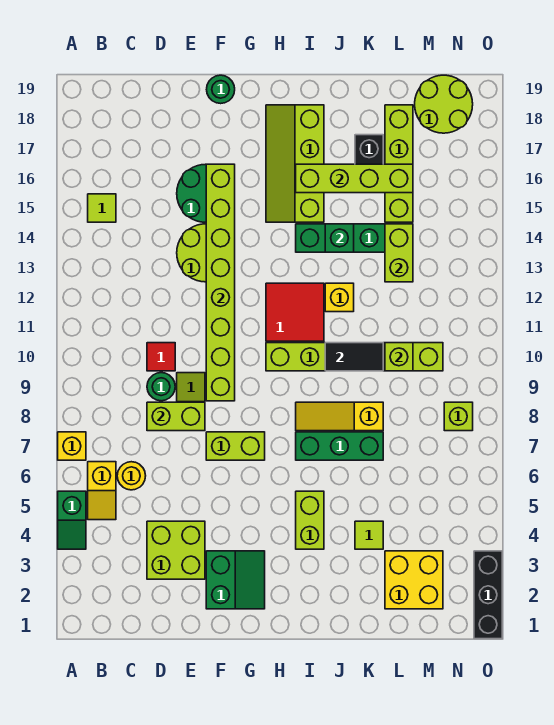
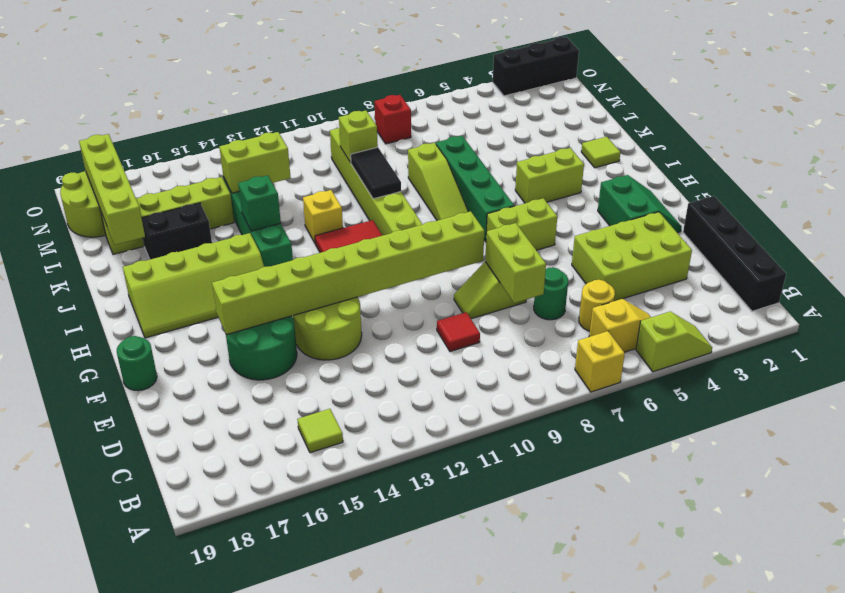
green 1x2 slope [58,491,86,549] -> lime 1x2 slope [636,312,712,372]
none -> black 1x4 brick [683,196,786,311]
lime 2x2 brick [147,521,205,579] -> lime 2x3 brick [572,212,692,301]
green 1x1 round brick [147,373,175,401] -> green 1x1 round brick moved to [534,267,568,320]
green 2x2 slope [206,551,265,609] -> green 2x2 slope turned to [598,175,682,233]
lime 1x2 brick [206,432,265,460] -> lime 1x2 brick turned to [486,198,557,250]
green 1x3 brick [296,432,383,460] -> green 1x4 brick [436,136,514,242]
yellow 1x3 slope [296,402,383,431] -> lime 1x3 slope [408,143,468,221]
lime 1x4 brick [296,164,413,193] -> lime 1x4 brick moved to [79,134,145,245]
lime 1x1 tile [355,521,383,549] -> lime 1x1 tile moved to [581,137,621,168]
yellow 2x2 brick [385,551,443,609] -> none
lime 1x1 brick [444,402,473,431] -> red 1x1 brick [375,95,411,144]

